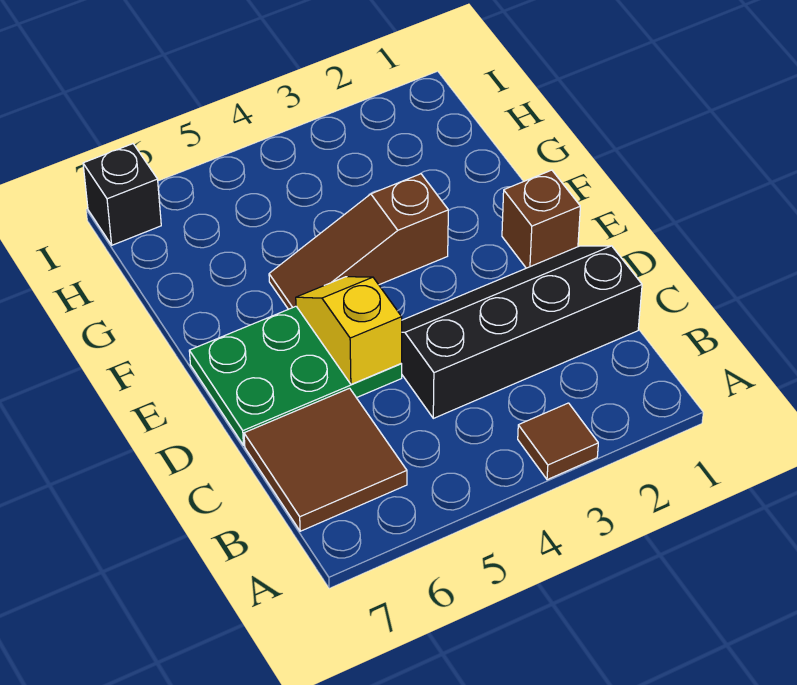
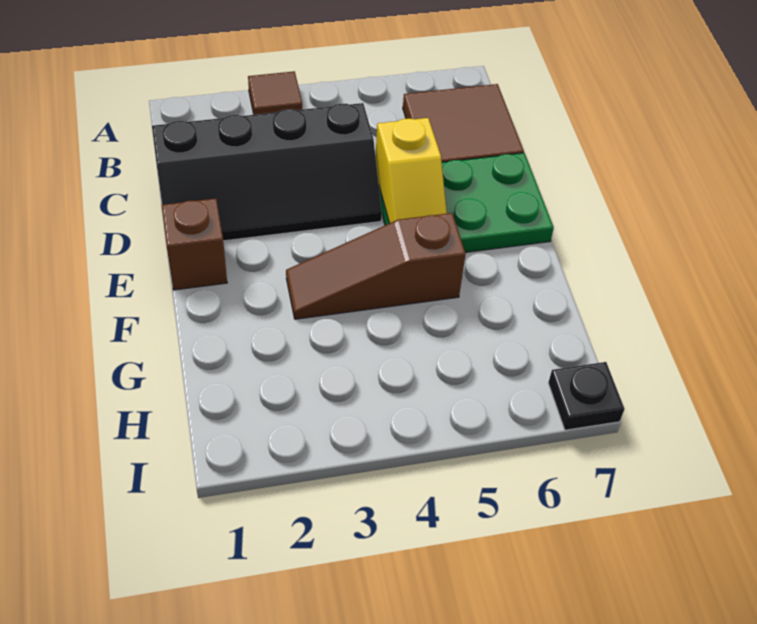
brown 1x3 slope [269,174,448,309] -> brown 1x3 slope turned to [286,213,466,319]
black 1x1 brick [83,144,161,245] -> black 1x1 plate [548,362,625,430]

